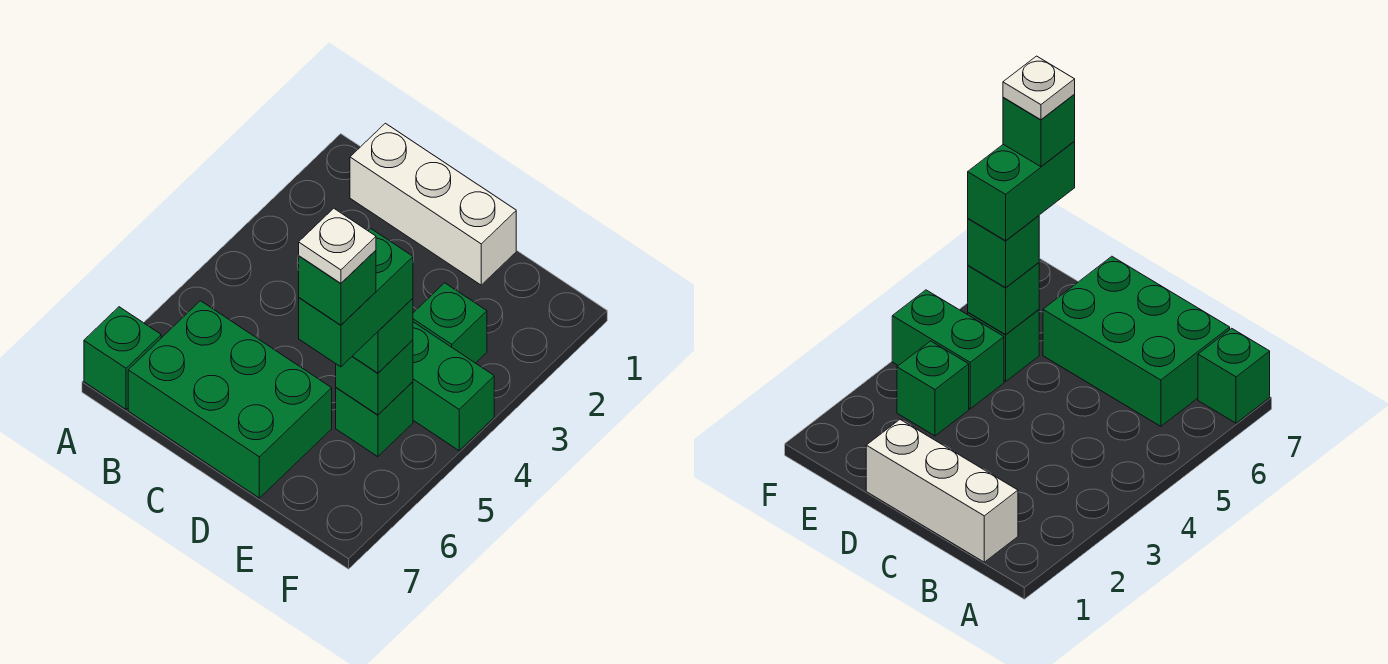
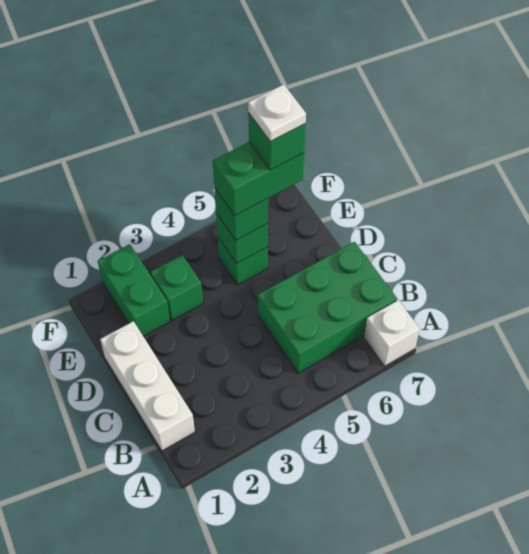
green 1x1 brick [84,307,161,409] -> white 1x1 brick [364,300,420,366]
green 2x3 brick [128,301,332,498] -> green 2x3 brick turned to [258,242,397,373]
green 1x2 brick [413,322,494,451] -> green 1x2 brick moved to [98,244,170,336]

